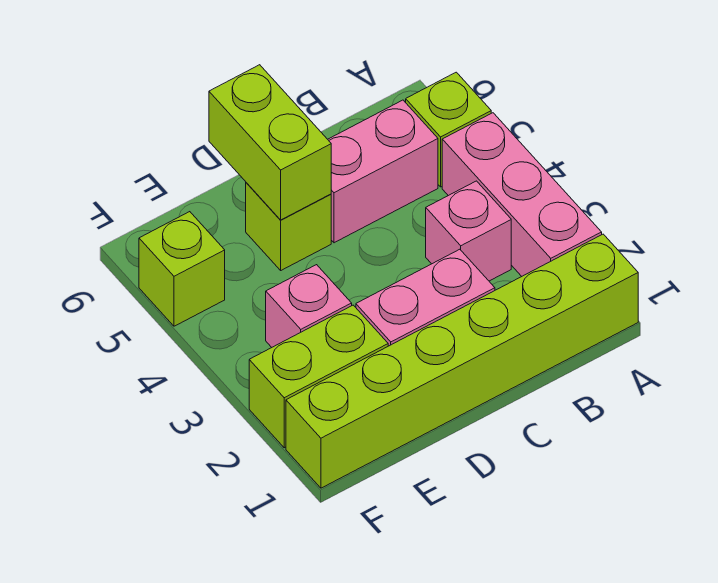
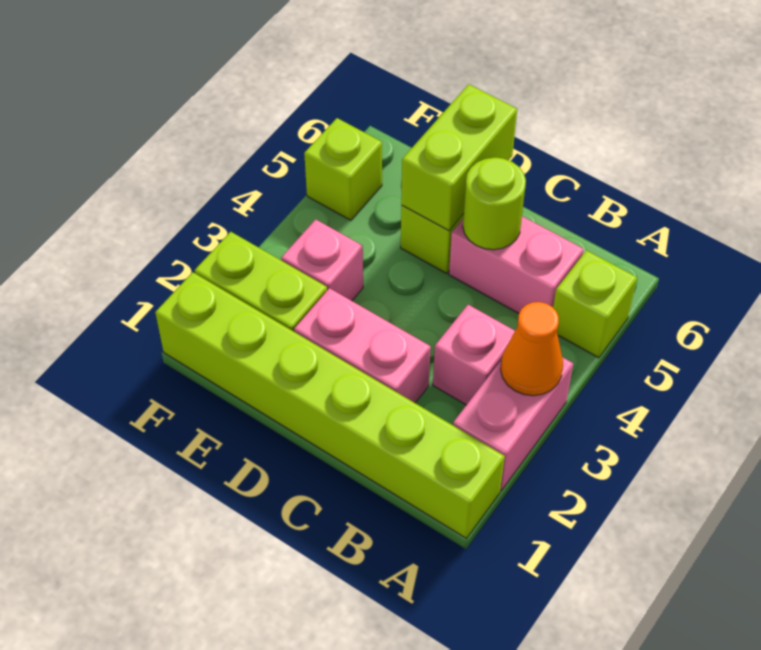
pink 1x3 brick [442,113,602,276] -> pink 1x2 brick [453,357,573,491]
none -> orange 1x1 cone [501,302,563,396]
none -> lime 1x1 round brick [463,158,526,250]

